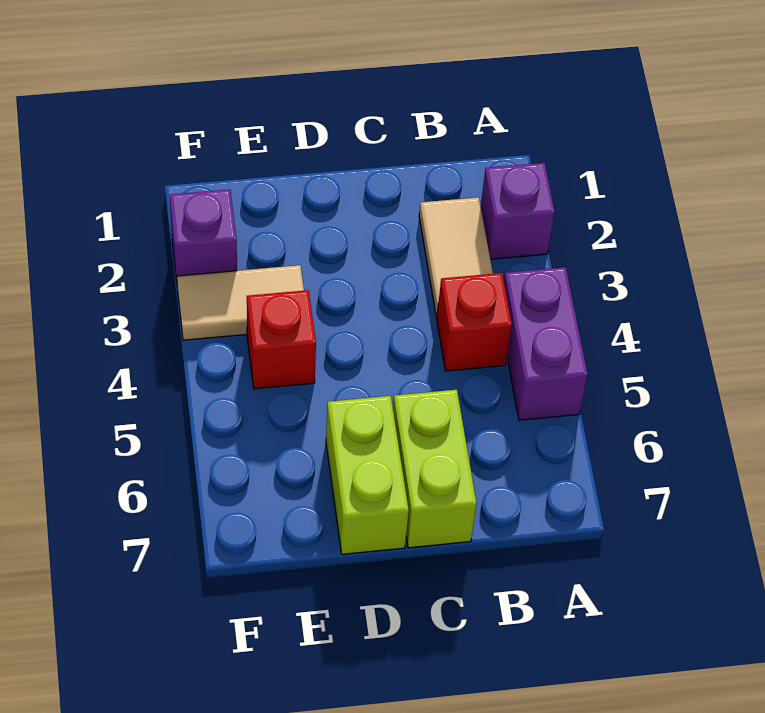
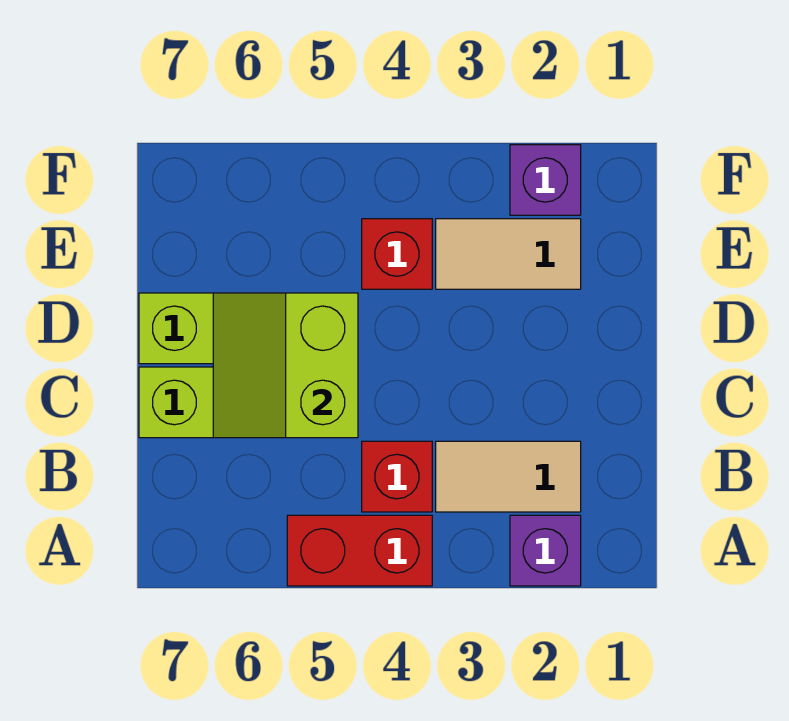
purple 1x2 brick [504,267,588,420] -> red 1x2 brick [287,515,432,586]
none -> lime 2x2 slope [213,293,358,438]
tan 1x2 tile [177,265,304,340] -> tan 1x2 tile turned to [436,219,581,289]

